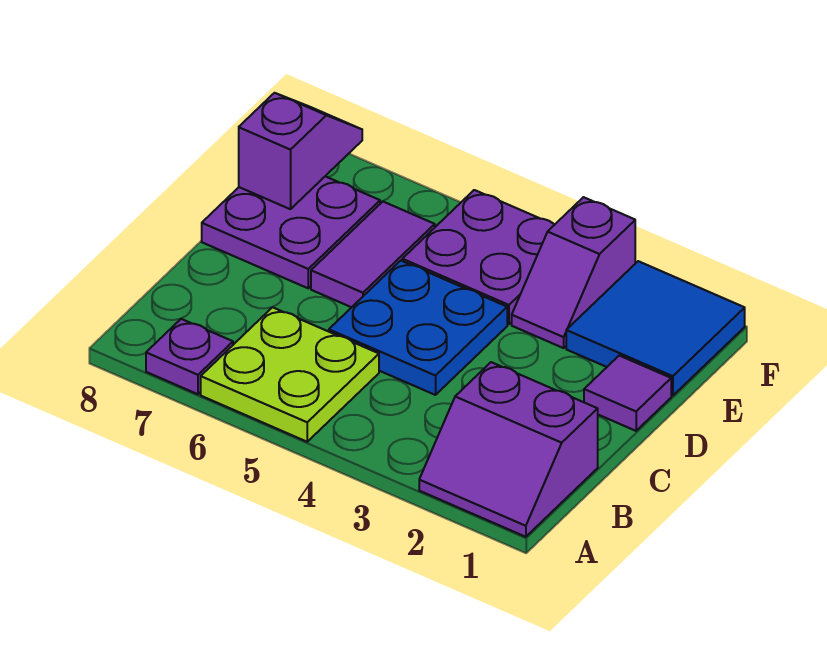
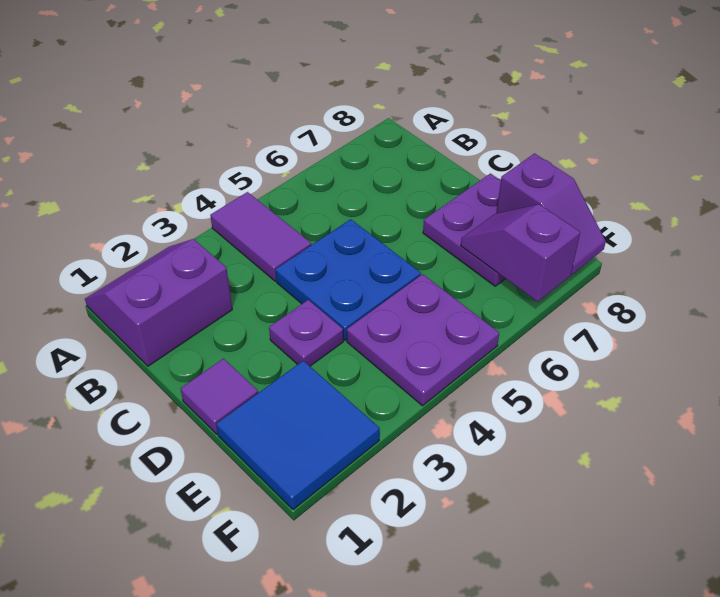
lime 2x2 plate [201,307,379,442] -> none
purple 1x1 plate [146,319,233,394] -> purple 1x1 plate moved to [269,300,343,366]
purple 1x2 tile [311,202,435,307] -> purple 1x2 tile moved to [210,192,311,281]
purple 1x2 slope [512,197,635,348] -> purple 1x2 slope moved to [461,204,580,302]

